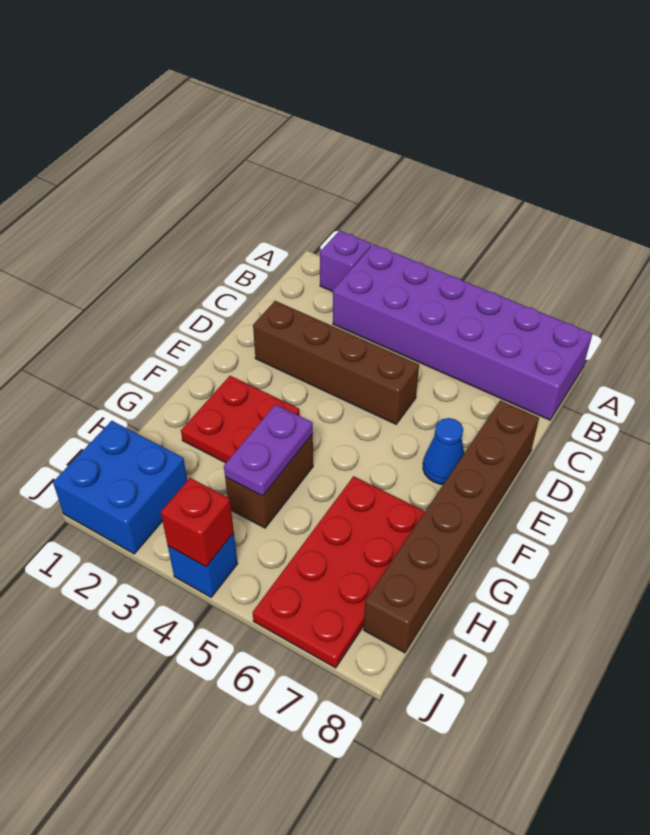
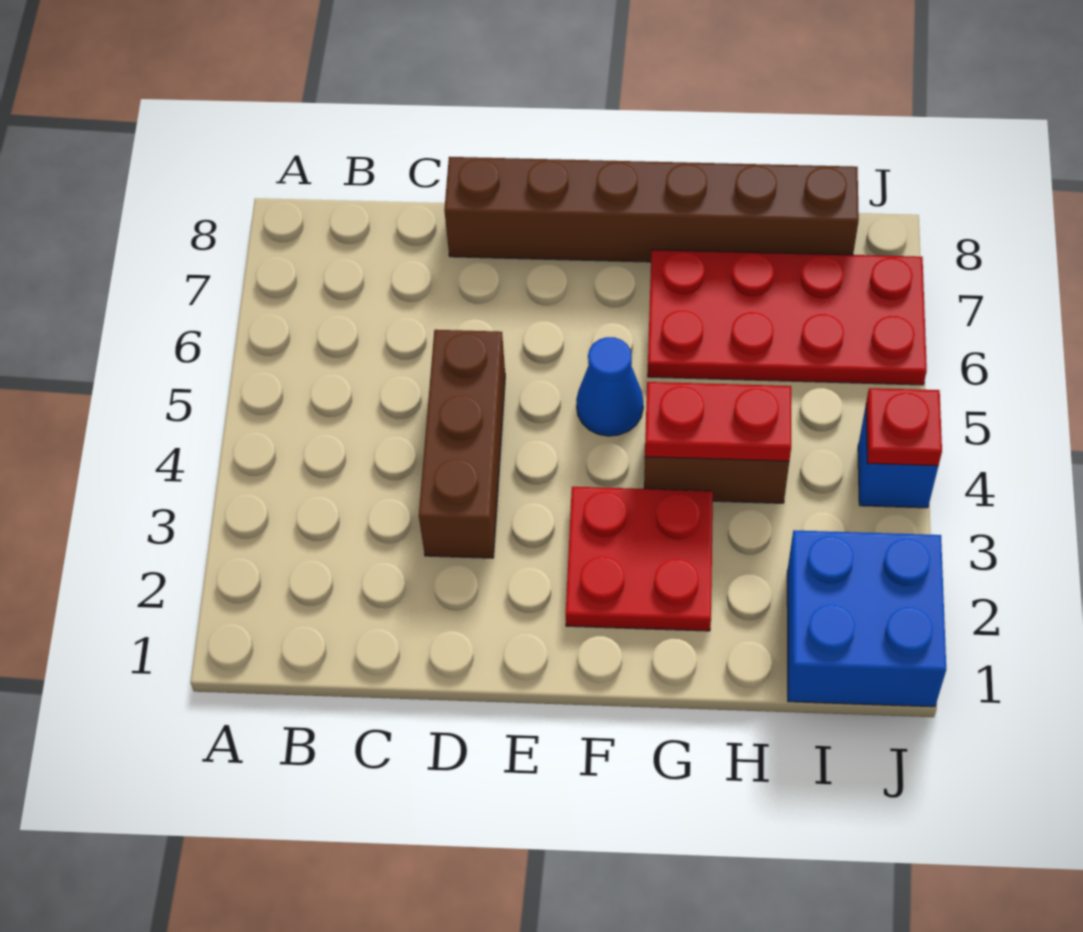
purple 1x1 brick [320,231,372,292] -> none
purple 2x6 brick [333,244,592,420] -> none
brown 1x4 brick [253,301,419,424] -> brown 1x3 brick [419,330,505,558]
blue 1x1 cone [423,418,464,484] -> blue 1x1 cone moved to [576,337,643,436]
purple 1x2 plate [224,405,313,496] -> red 1x2 plate [645,382,791,461]
red 1x1 brick [161,478,234,567] -> red 1x1 plate [866,388,942,466]

